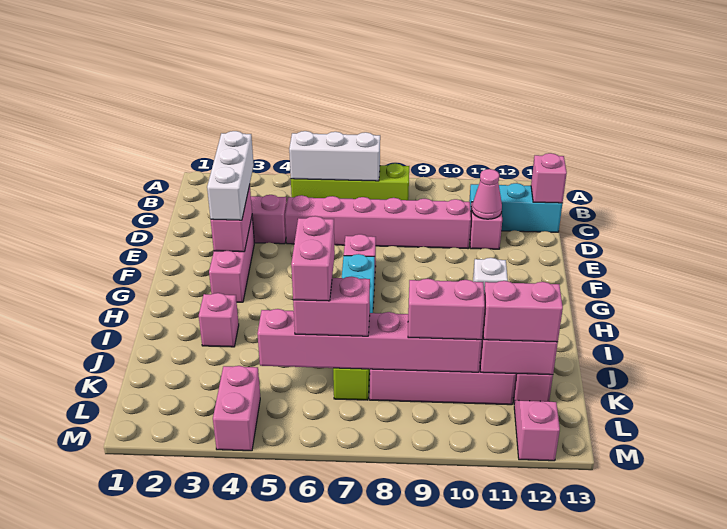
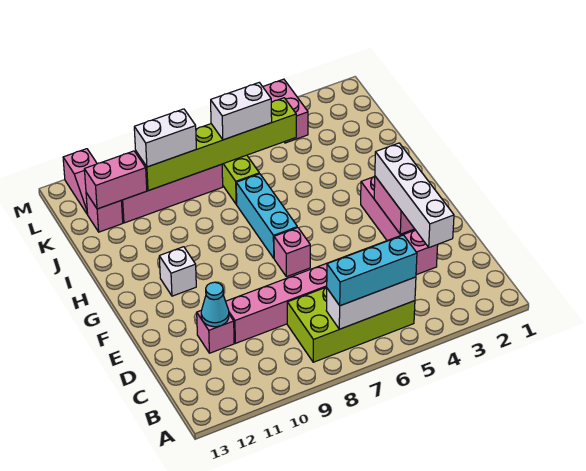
lime 1x4 brick [291,163,409,200] -> lime 2x4 brick [287,287,415,362]
cyan 1x3 brick [469,183,562,232] -> cyan 1x3 brick moved to [327,235,417,306]
pink 1x1 brick [531,153,567,203] -> none
white 1x3 brick [207,131,254,220] -> white 1x4 brick [375,143,454,247]
pink 1x1 cone [472,169,502,219] -> cyan 1x1 cone [201,282,229,327]
pink 1x1 brick [199,293,239,347] -> none
pink 1x2 brick [291,216,335,301] -> none
pink 1x6 brick [257,309,482,372] -> lime 1x6 brick [136,98,296,191]
pink 1x2 brick [293,276,370,336] -> white 1x2 brick [211,83,272,140]
pink 1x2 brick [408,279,485,340] -> white 1x2 brick [134,109,196,167]
pink 1x2 brick [483,281,563,342] -> none

